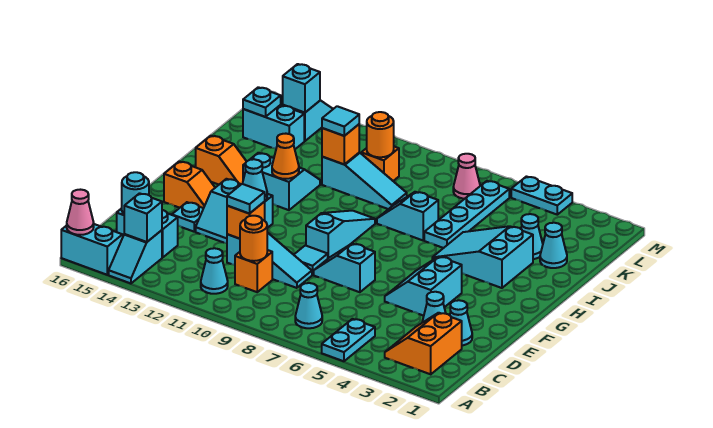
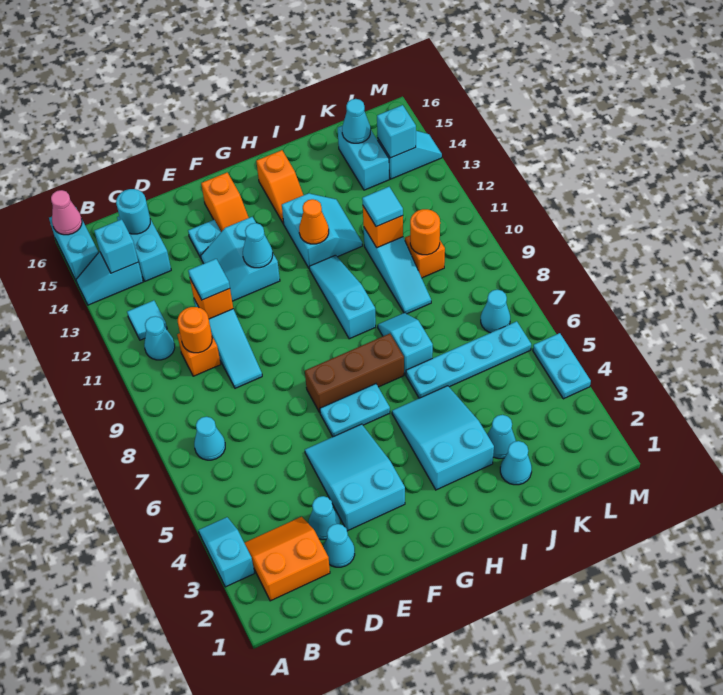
cyan 1x2 plate [322,319,375,361] -> cyan 1x2 plate moved to [320,384,390,436]
cyan 2x2 slope [385,257,462,316] -> cyan 2x3 slope [305,424,405,531]
cyan 1x2 slope [314,244,375,292] -> cyan 1x2 slope moved to [198,517,254,587]
cyan 1x1 tile [294,245,328,275] -> cyan 1x1 tile moved to [127,300,167,340]
none -> brown 1x3 brick [305,334,404,412]
cyan 1x3 slope [306,211,375,258] -> cyan 1x3 slope turned to [309,255,376,339]
cyan 1x1 plate [243,87,281,117] -> cyan 1x1 cone [342,99,371,143]
pink 1x1 cone [453,154,480,199] -> cyan 1x1 cone [481,290,510,333]

